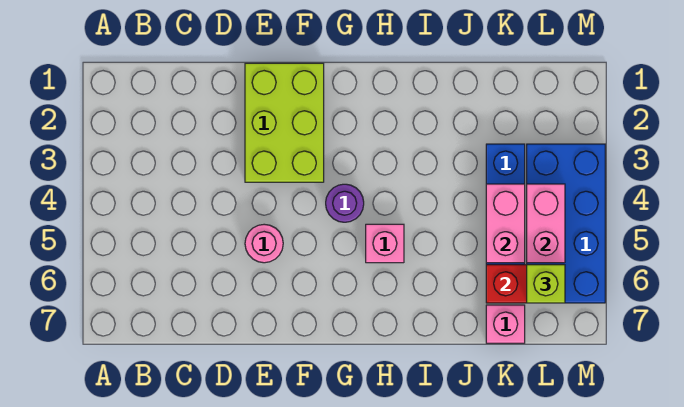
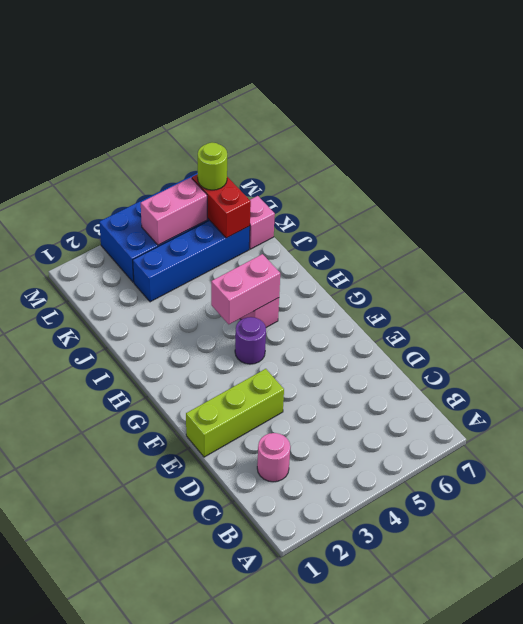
lime 2x3 brick [245,63,324,182] -> lime 1x3 brick [186,369,284,457]
pink 1x1 round brick [245,224,283,263] -> pink 1x1 round brick moved to [257,433,290,482]
pink 1x2 brick [486,184,525,263] -> pink 1x2 brick moved to [211,254,280,324]
lime 1x1 brick [527,265,565,303] -> lime 1x1 round brick [198,143,227,190]

